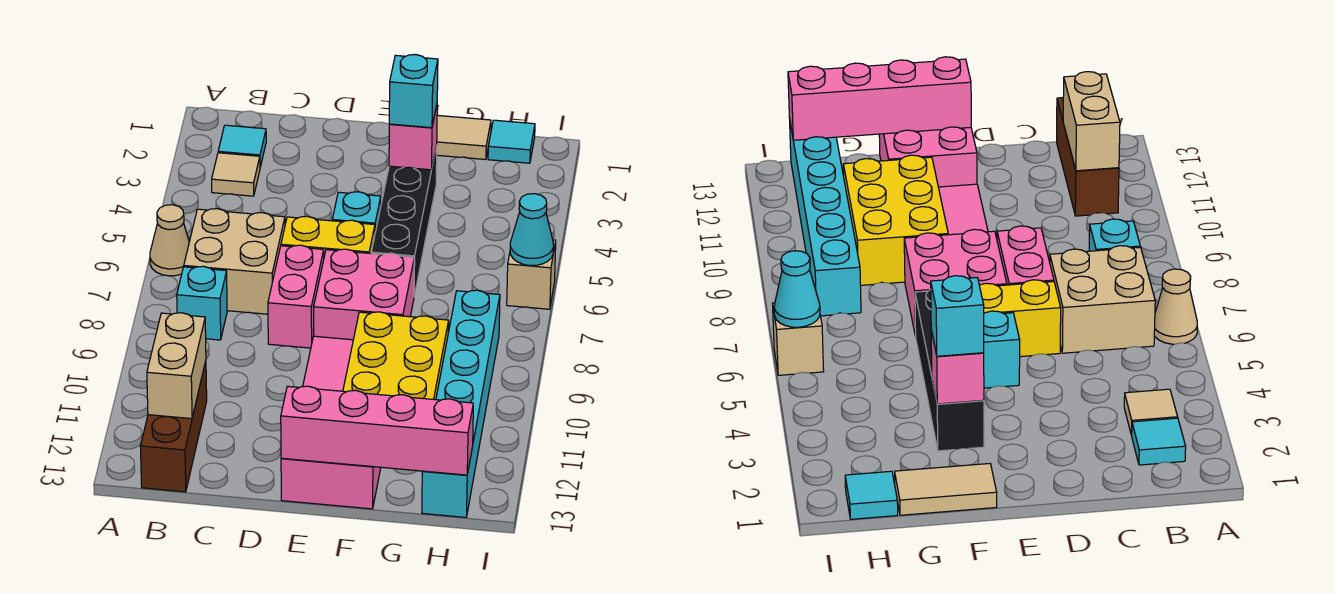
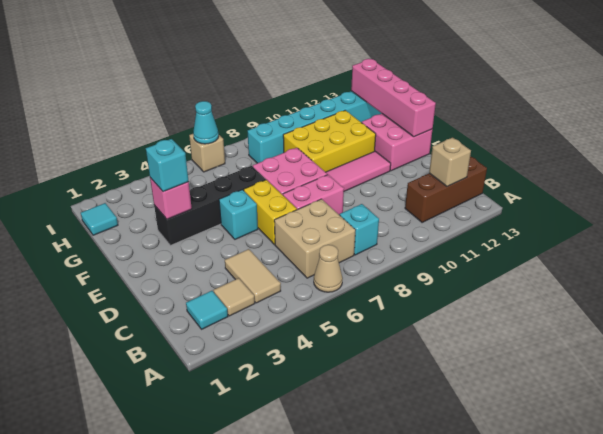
tan 1x2 brick [147,313,206,419] -> tan 1x1 brick [429,138,471,186]
tan 1x2 tile [437,115,491,160] -> tan 1x2 tile moved to [225,249,281,303]

